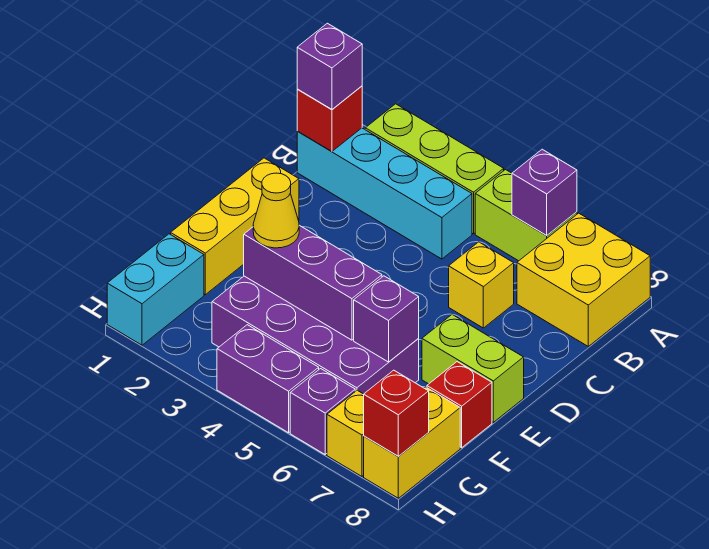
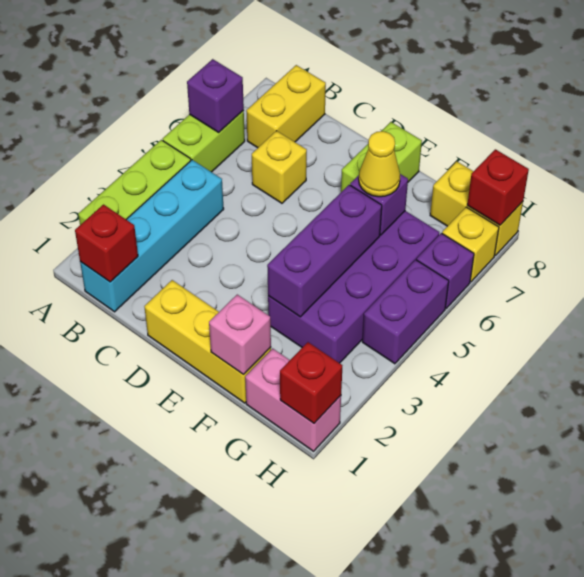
yellow 2x2 brick [517,213,650,346] -> yellow 1x2 brick [246,65,326,148]
purple 1x1 brick [297,23,362,109] -> none
none -> pink 1x1 brick [209,295,271,375]
yellow 1x1 cone [253,173,299,248] -> yellow 1x1 cone moved to [359,131,400,197]
red 1x1 brick [427,362,492,448] -> red 1x1 brick moved to [280,342,342,423]
cyan 1x2 brick [107,234,204,345] -> pink 1x2 brick [245,348,341,451]

